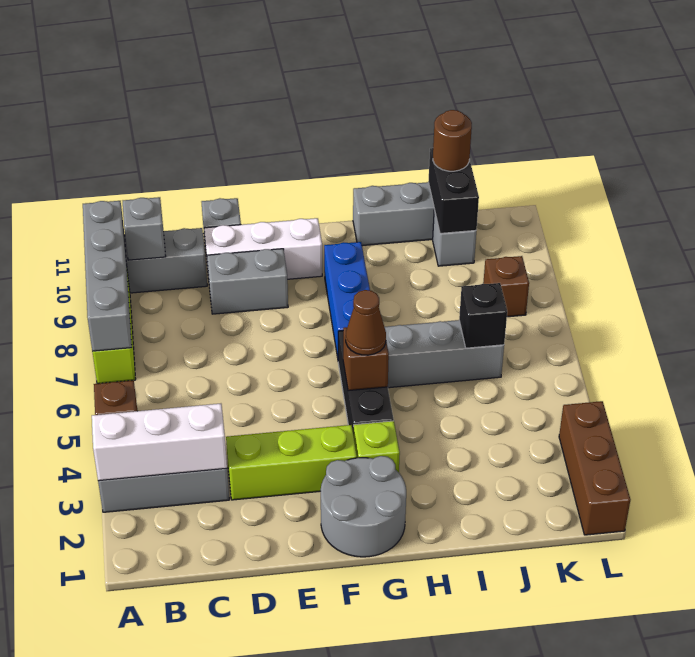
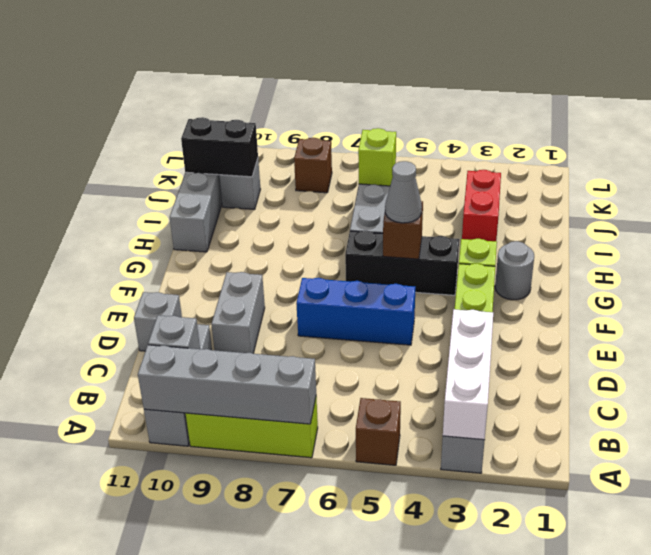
white 1x3 brick [204,218,322,279] -> none
grey 2x2 round brick [321,456,406,557] -> grey 1x1 round brick [495,241,534,300]
brown 1x1 cone [346,290,386,355] -> grey 1x1 cone [385,161,422,223]
blue 1x3 brick [324,242,370,358] -> blue 1x3 brick moved to [296,278,415,345]
none -> red 1x2 brick [462,170,501,241]
black 1x1 brick [459,283,507,348] -> lime 1x1 brick [358,128,396,186]
brown 1x1 round brick [433,110,472,171] -> none
brown 1x3 brick [559,401,630,535] -> none

